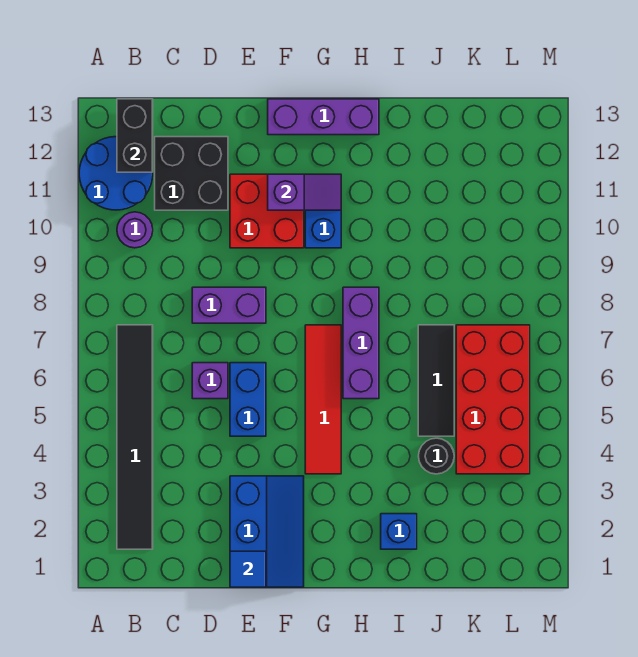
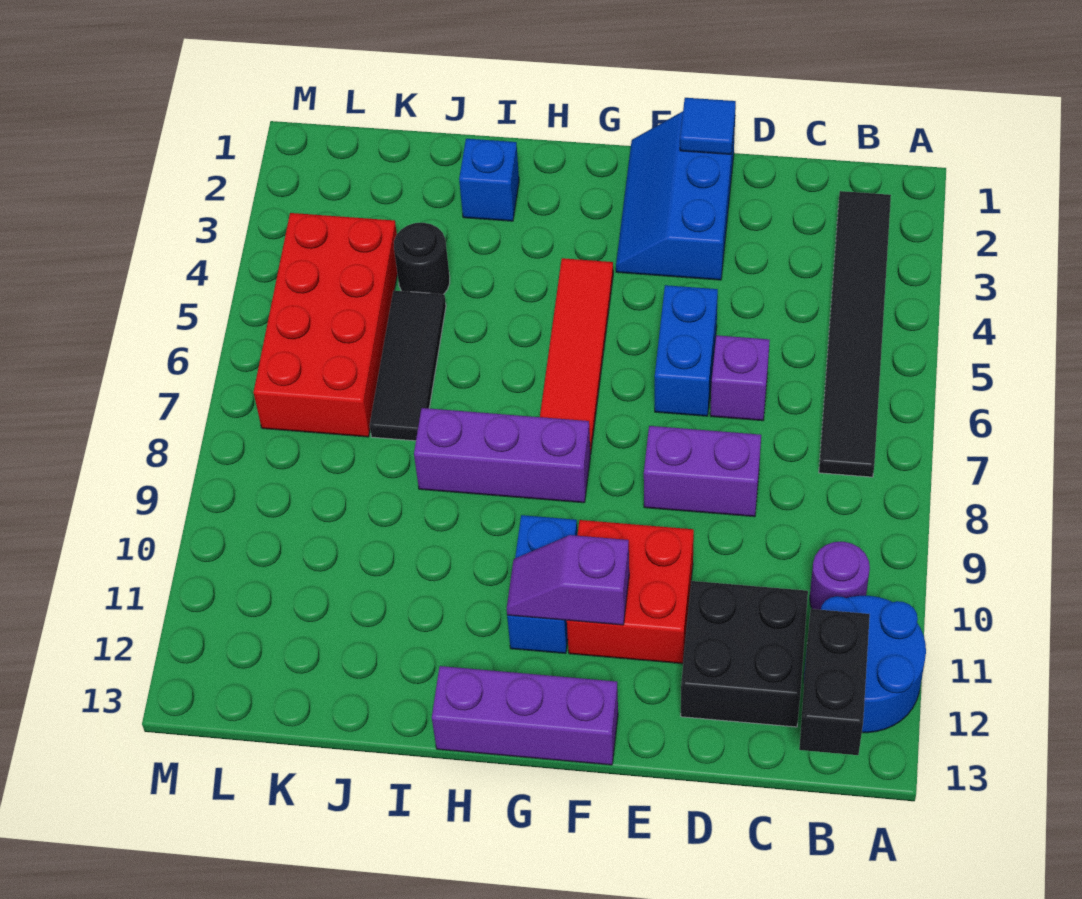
purple 1x3 brick [343,287,379,399] -> purple 1x3 brick turned to [414,408,590,503]

